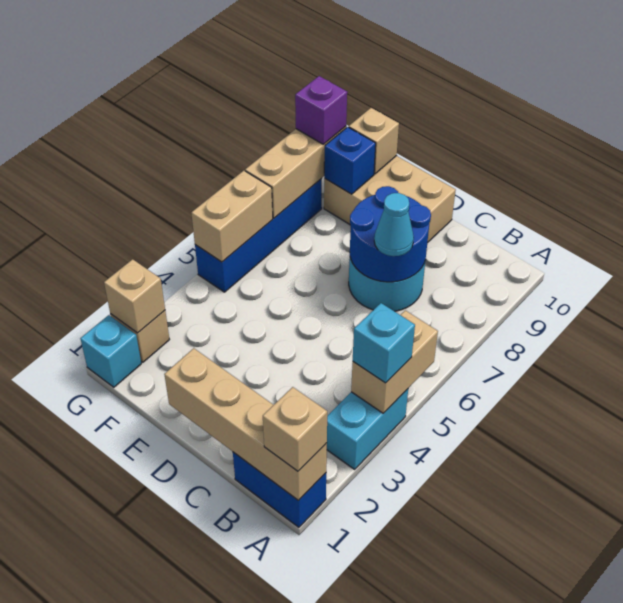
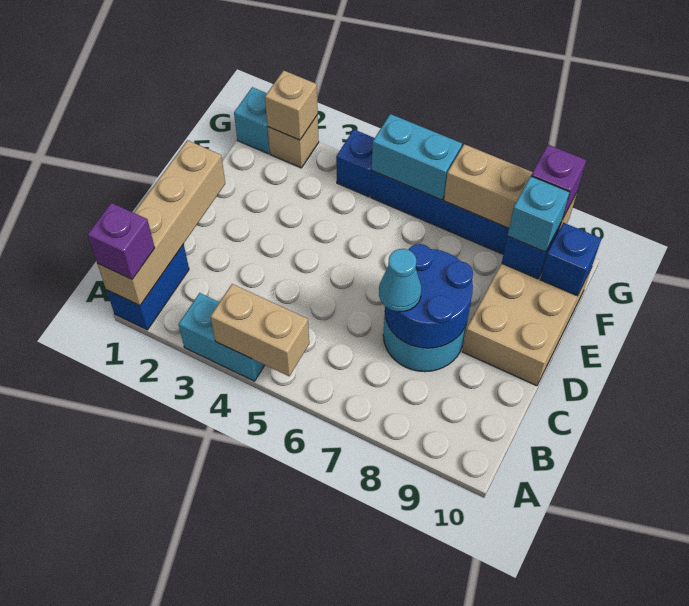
tan 1x1 brick [263,387,327,471] -> purple 1x1 brick [88,203,155,279]
cyan 1x1 brick [353,303,415,383] -> cyan 1x1 brick moved to [508,176,570,252]
tan 1x1 brick [349,108,399,174] -> blue 1x1 brick [540,223,601,296]
none -> blue 1x1 brick [336,130,374,197]
tan 1x2 brick [192,171,273,262] -> cyan 1x2 brick [372,114,462,200]

